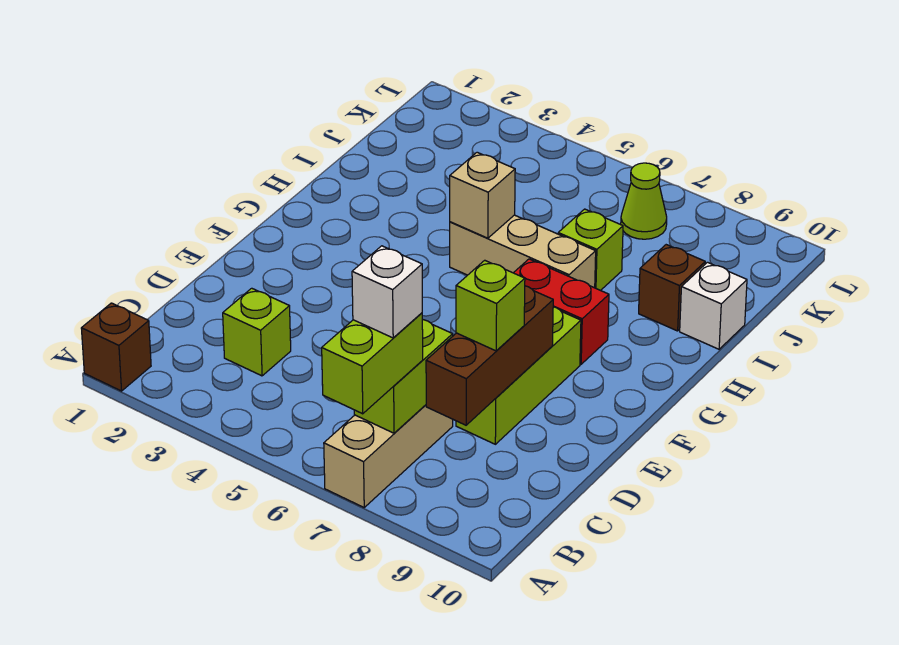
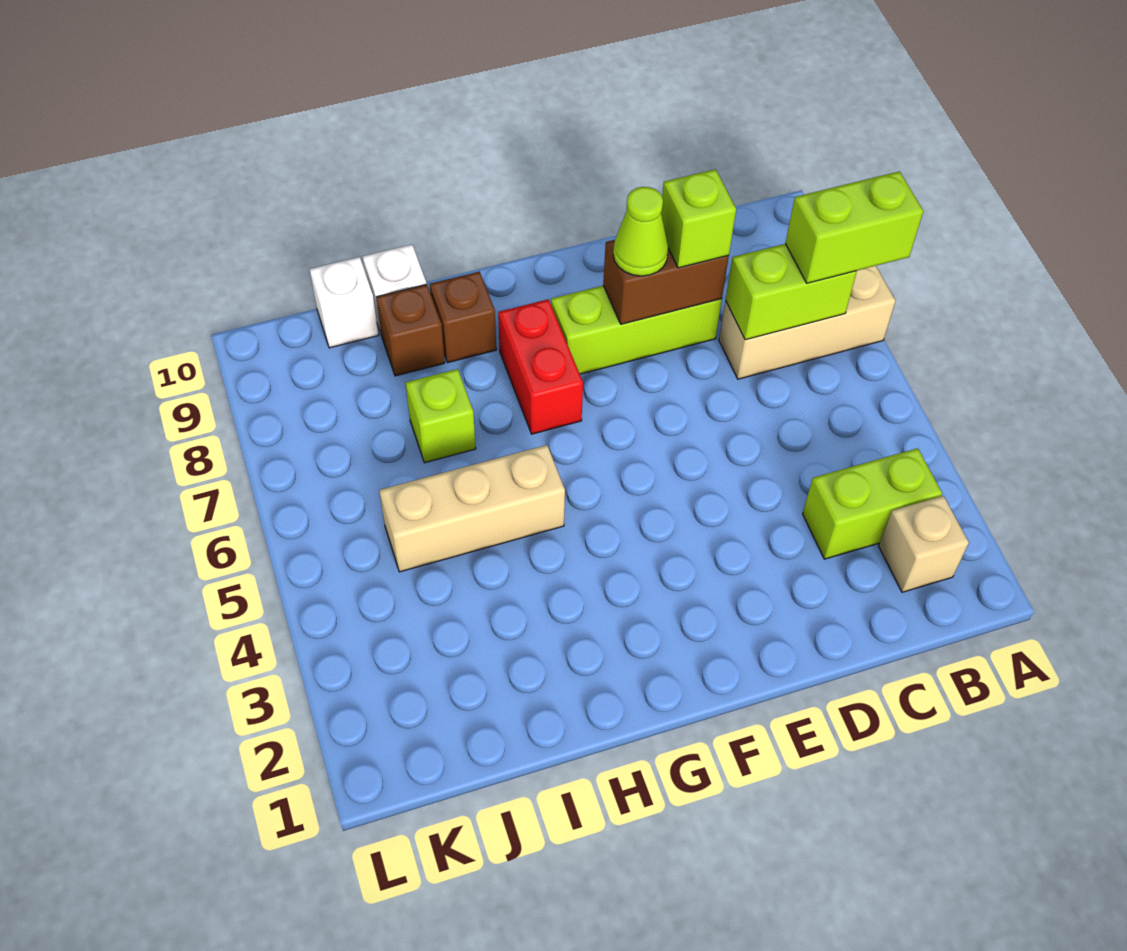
brown 1x1 brick [81,303,151,391] -> brown 1x1 brick moved to [430,272,496,363]
white 1x1 brick [352,246,422,338] -> white 1x1 brick moved to [309,257,378,348]
lime 1x1 brick [223,288,291,376] -> lime 1x2 brick [803,448,942,559]
brown 1x3 brick [426,286,553,425] -> brown 1x2 brick [603,240,729,324]
tan 1x3 brick [450,215,596,288] -> tan 1x3 brick turned to [379,445,565,572]
tan 1x1 brick [450,152,515,238] -> tan 1x1 brick moved to [879,496,969,592]
lime 1x1 cone [621,163,667,239] -> lime 1x1 cone moved to [613,187,668,276]

